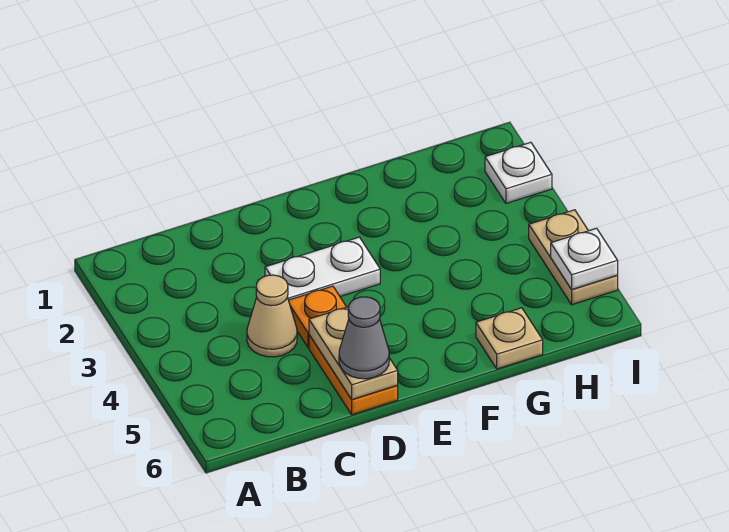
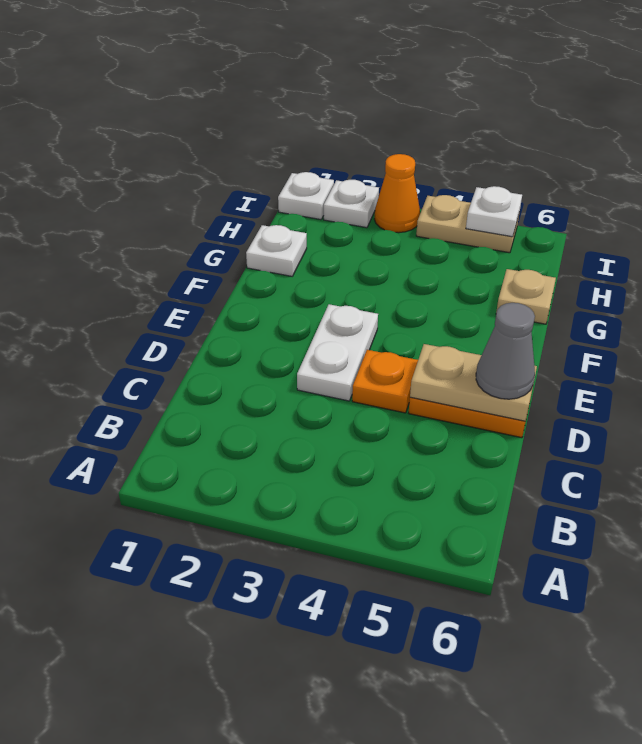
tan 1x1 cone [247,275,297,357] -> none
none -> white 1x1 plate [246,225,307,276]
none -> white 1x1 plate [278,172,334,220]
none -> orange 1x1 cone [374,154,420,233]

